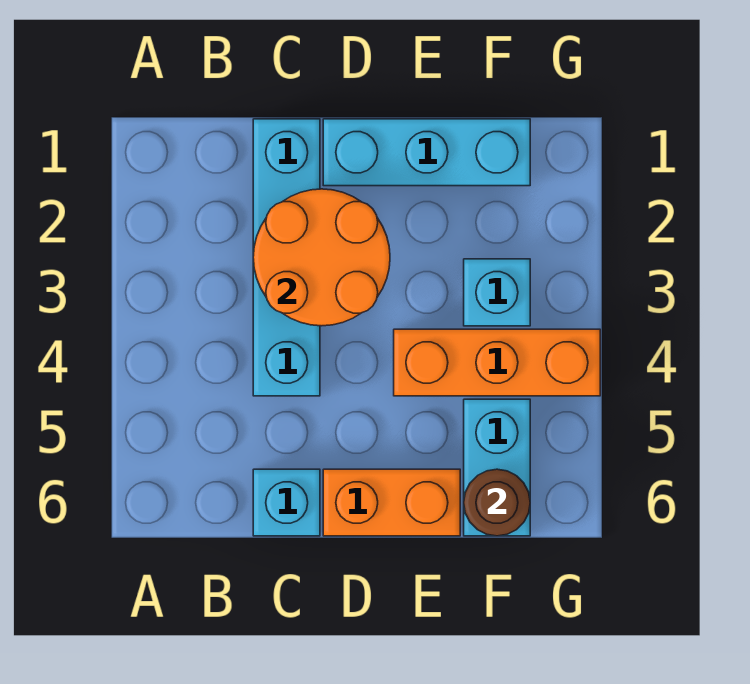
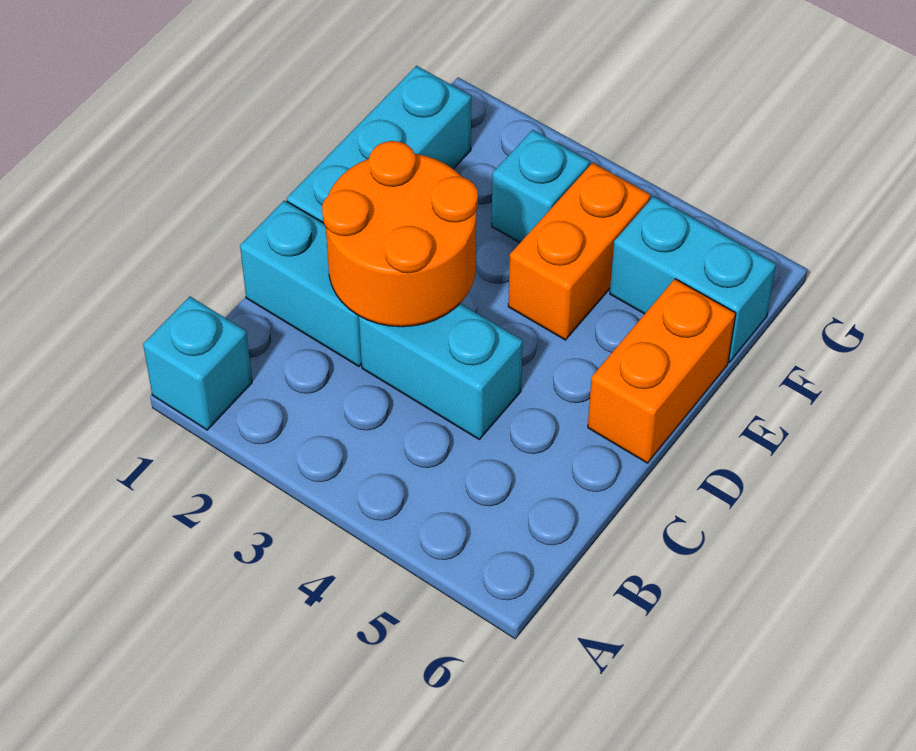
cyan 1x1 brick [253,469,320,536] -> cyan 1x1 brick moved to [143,297,252,430]
orange 1x3 brick [394,329,600,396] -> orange 1x2 brick [508,163,650,340]
brown 1x1 round brick [464,469,530,536] -> none

